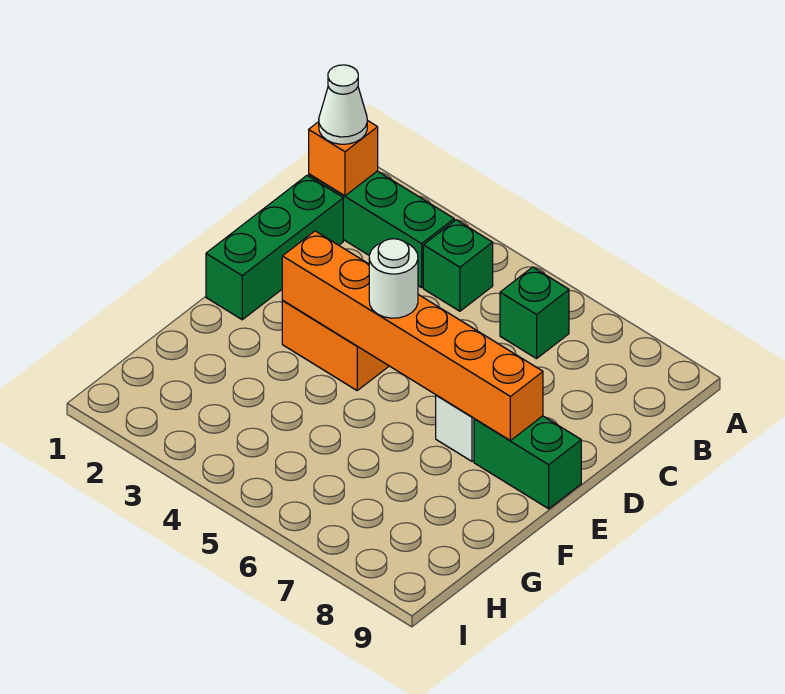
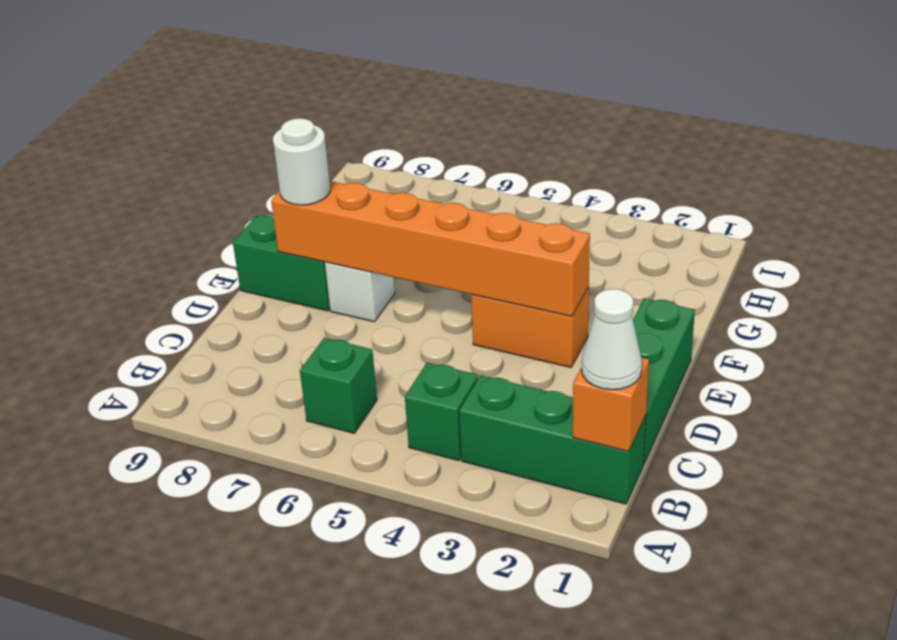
white 1x1 round brick [369,239,418,318] -> white 1x1 round brick moved to [273,118,330,205]

